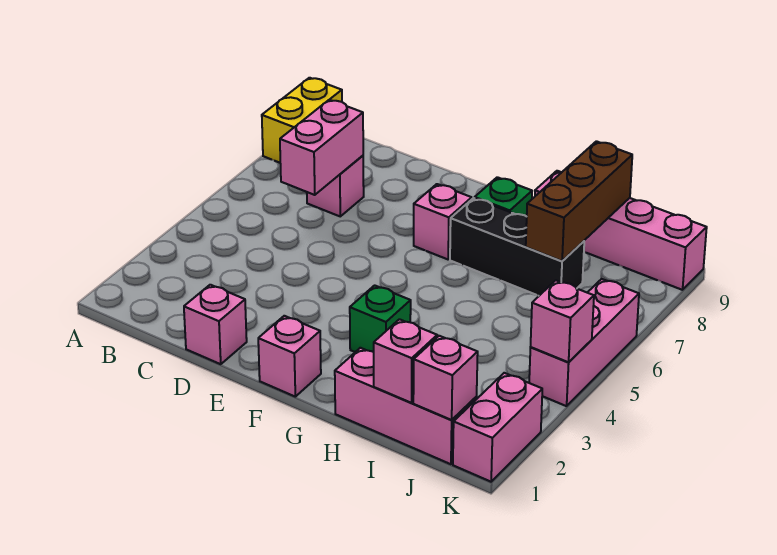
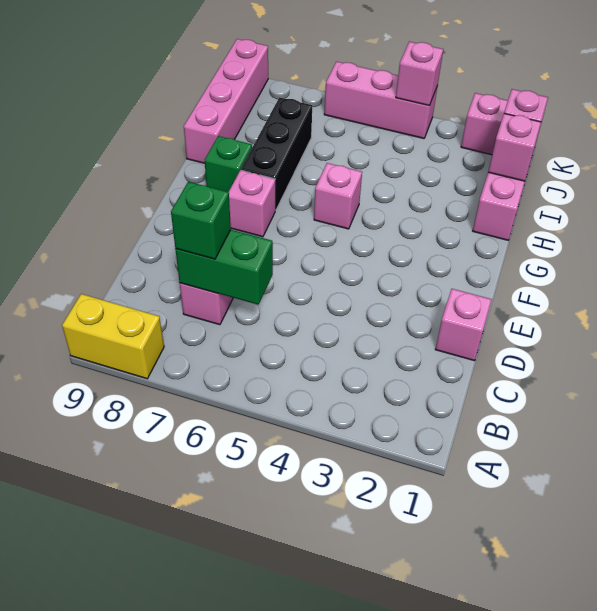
pink 1x2 brick [280,100,363,195] -> green 1x2 brick [175,230,273,305]
pink 1x1 brick [258,316,321,397] -> pink 1x1 brick moved to [314,163,362,229]
green 1x1 brick [350,285,411,352] -> green 1x1 brick moved to [171,182,231,259]
brown 1x3 brick [526,141,632,261] -> none

